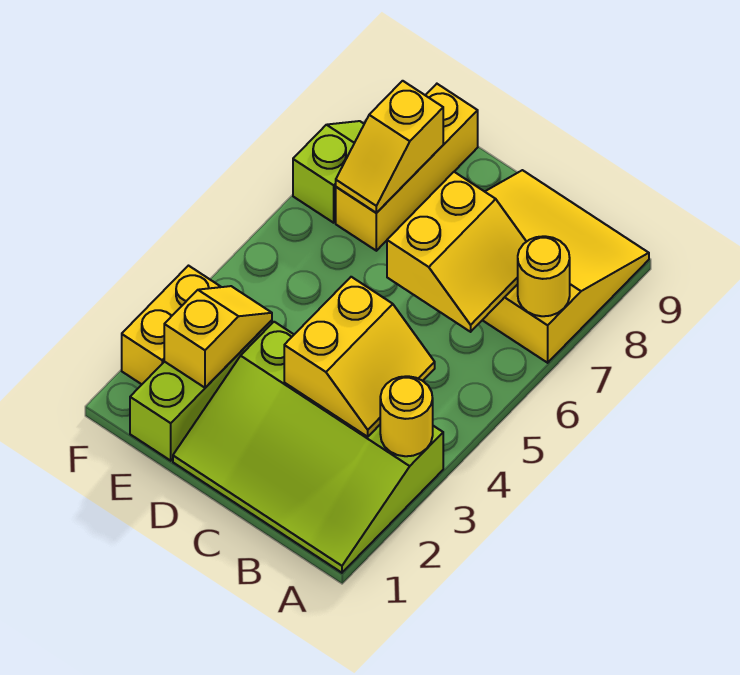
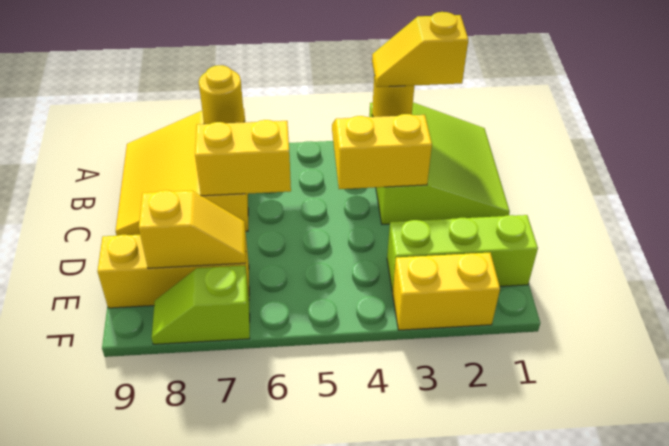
lime 3x4 slope [173,322,443,573] -> lime 3x3 slope [369,102,510,224]
yellow 1x2 slope [164,286,272,388] -> yellow 1x2 slope moved to [372,12,468,87]

